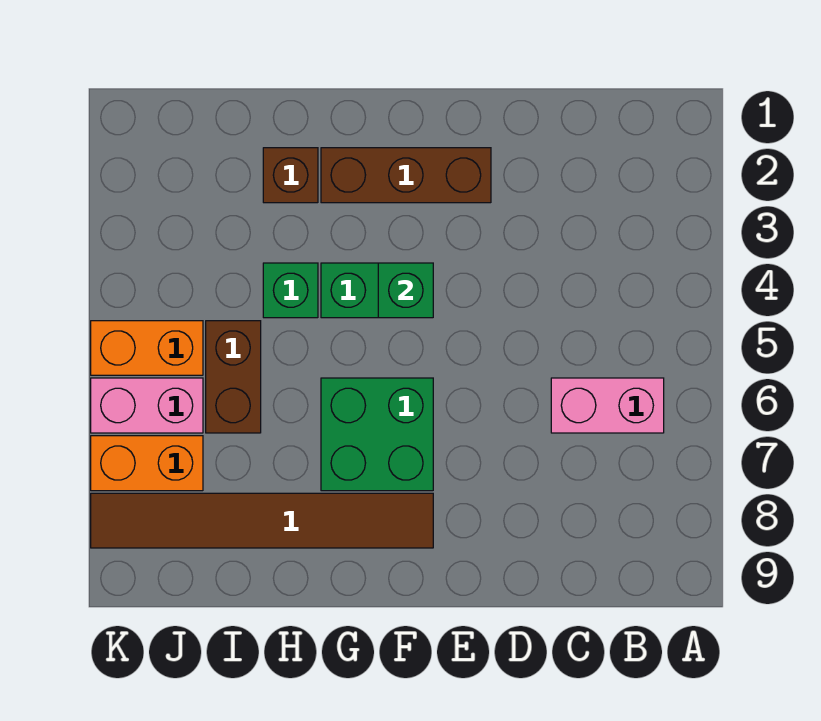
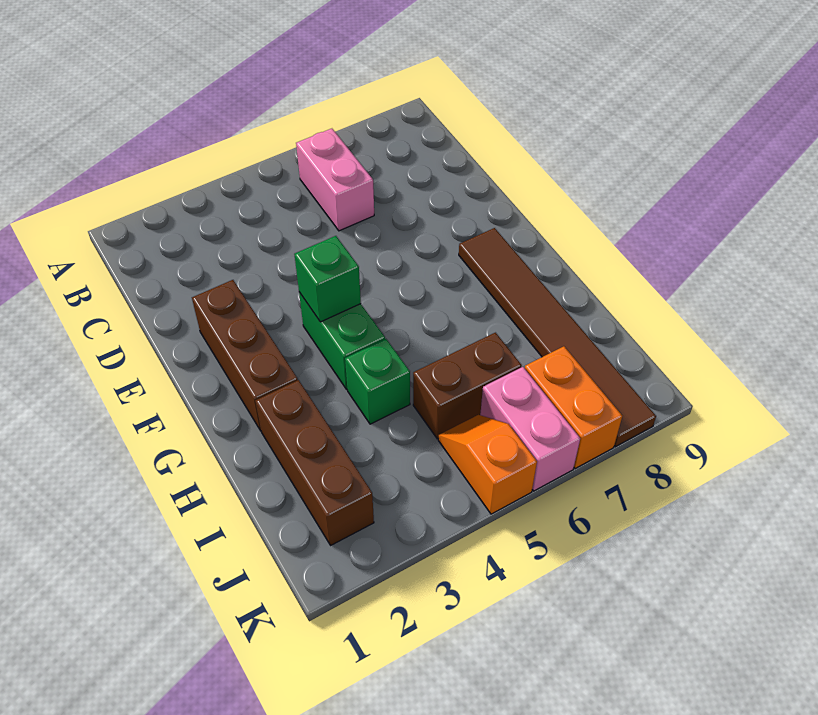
green 2x2 brick [321,378,433,491] -> none
brown 1x1 brick [263,148,318,203] -> brown 1x3 brick [255,380,374,545]
orange 1x2 brick [91,321,203,375] -> orange 1x2 slope [438,415,537,514]

